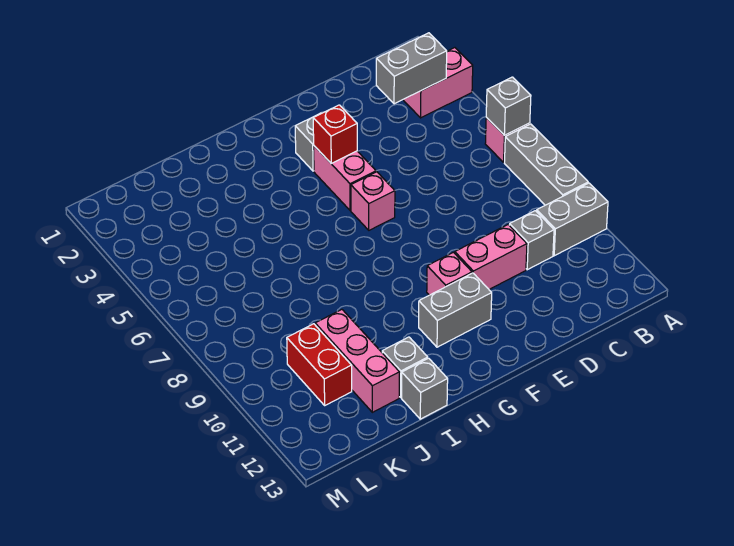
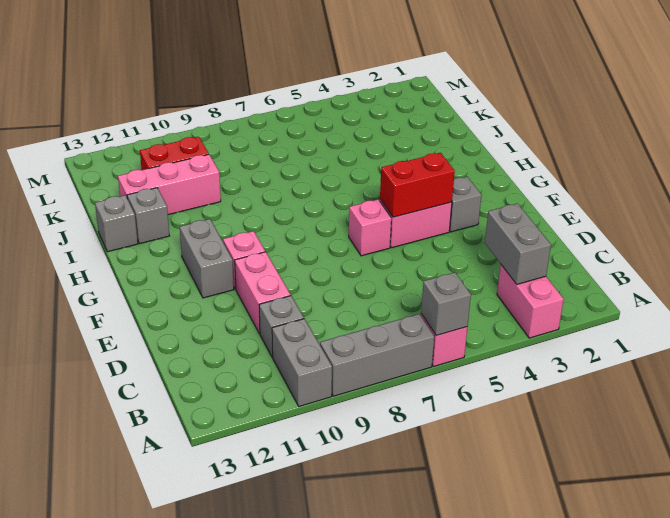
red 1x1 brick [313,105,357,164] -> red 1x2 brick [380,153,455,217]

